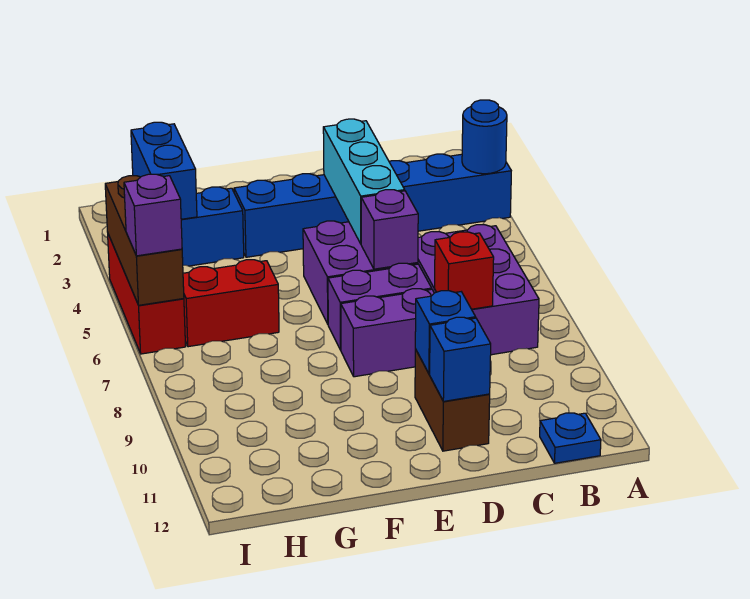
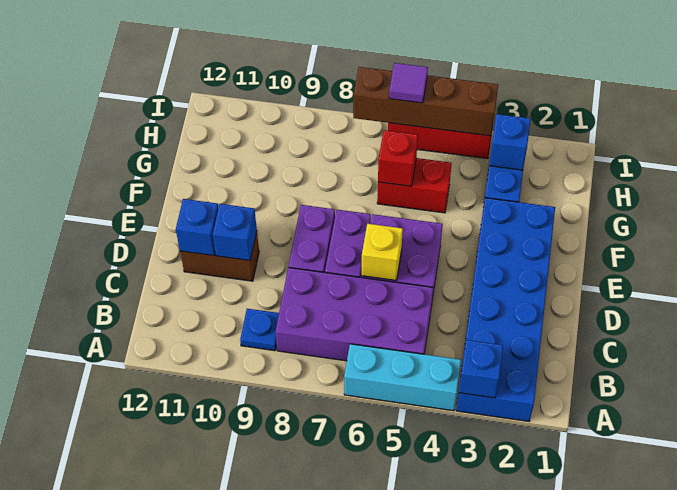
blue 1x6 brick [234,154,511,257] -> blue 2x6 brick [456,198,555,421]
blue 1x1 round brick [462,100,507,174] -> blue 1x1 brick [459,340,503,398]
purple 2x3 brick [418,224,539,355] -> purple 2x4 brick [275,268,433,361]
blue 1x1 plate [540,413,601,463] -> blue 1x1 plate moved to [240,309,279,351]
red 1x1 brick [435,232,494,309] -> red 1x1 brick moved to [378,130,418,186]
cyan 1x3 brick [323,119,405,244] -> cyan 1x3 brick moved to [344,344,461,411]
purple 1x1 brick [361,190,418,269] -> yellow 1x1 brick [362,224,403,281]
red 1x2 brick [183,260,279,347] -> red 1x2 brick turned to [377,158,452,213]
blue 1x2 brick [131,122,197,219] -> blue 1x1 brick [489,114,530,170]
brown 1x3 brick [105,176,184,305] -> brown 1x4 brick [353,67,498,136]
purple 1x1 brick [124,174,182,256] -> purple 1x1 tile [389,63,428,103]

